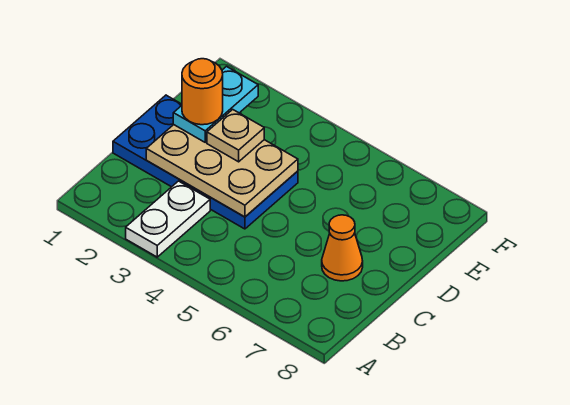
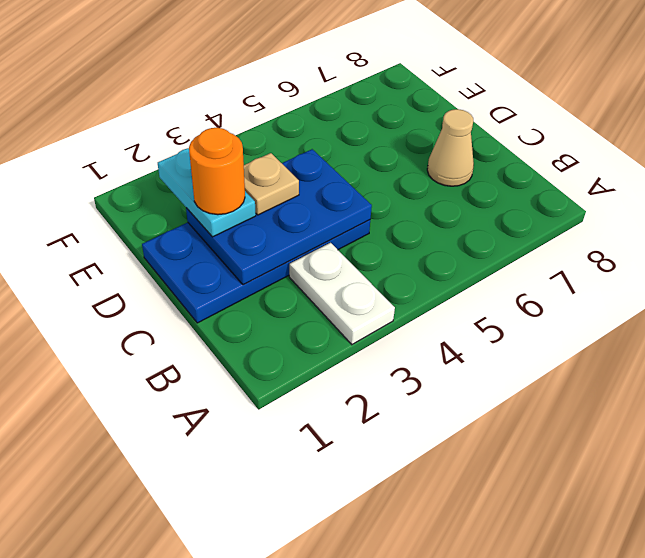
tan 2x3 plate [146,125,298,217] -> blue 2x3 plate [186,149,372,285]
orange 1x1 cone [322,215,363,281] -> tan 1x1 cone [427,109,474,186]

